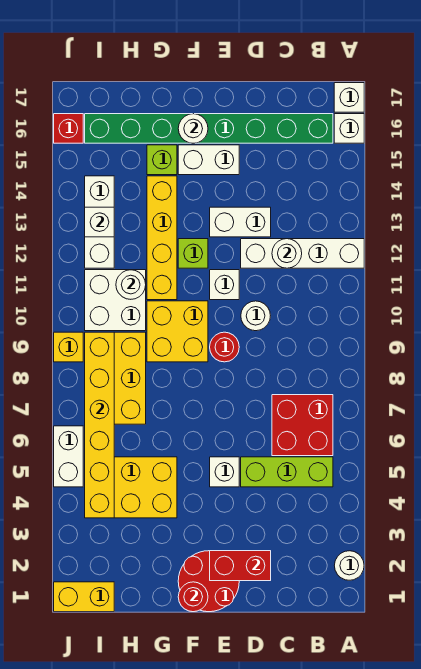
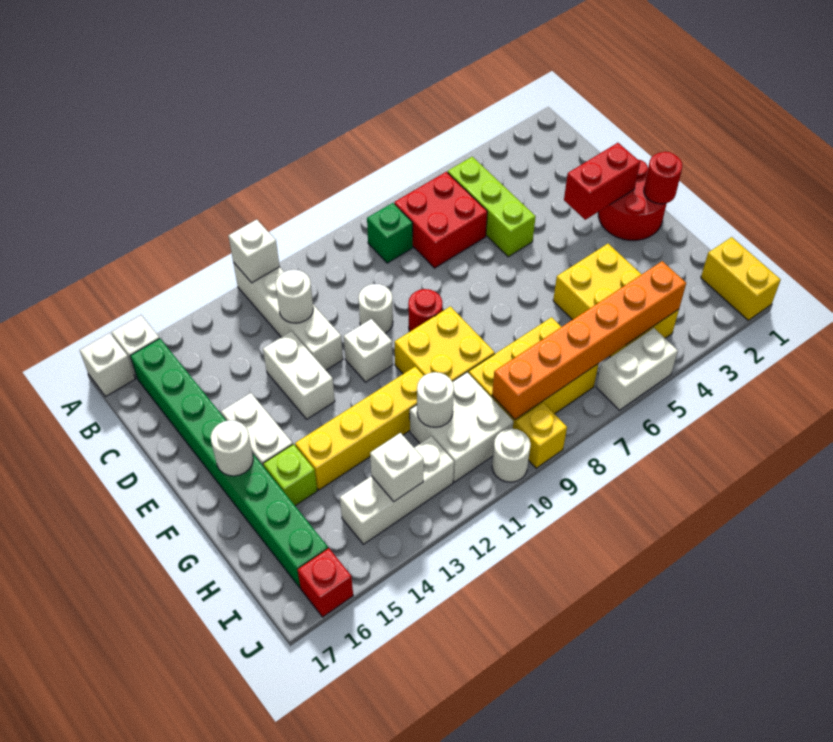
white 1x1 round brick [334,551,364,580] -> white 1x1 round brick moved to [492,429,531,482]
none -> green 1x1 brick [367,203,413,263]
red 1x2 brick [210,551,271,581] -> red 1x2 brick turned to [564,143,640,220]
white 1x1 brick [210,457,239,487] -> white 1x1 brick moved to [228,220,280,283]
lime 1x1 brick [178,239,208,268] -> none
yellow 1x6 brick [85,332,114,518] -> orange 1x6 brick [492,261,686,420]

